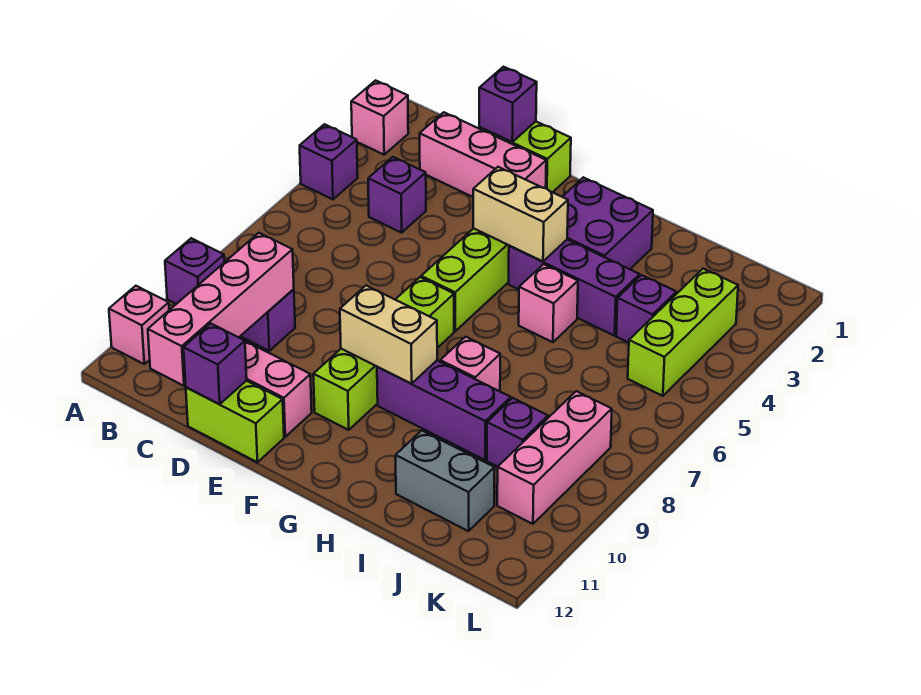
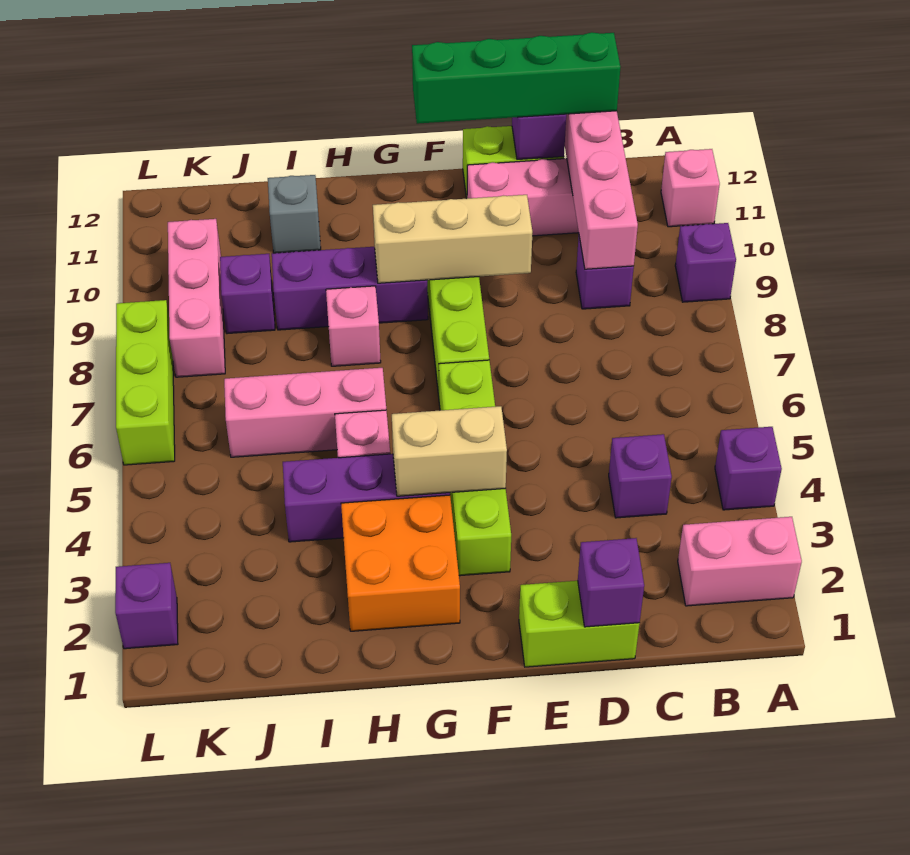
pink 1x1 brick [351,80,408,155] -> pink 1x2 brick [678,517,802,606]
pink 1x3 brick [420,112,546,197] -> pink 1x3 brick moved to [224,368,386,457]
none -> green 1x4 brick [412,32,620,124]
tan 1x2 brick [340,286,437,384] -> tan 1x3 brick [373,195,532,283]
purple 2x2 brick [562,177,653,269] -> orange 2x2 brick [341,495,460,631]
grey 1x2 brick [396,430,495,531] -> grey 1x1 brick [268,175,321,253]
purple 1x1 brick [616,275,676,343] -> purple 1x1 brick moved to [115,563,178,649]
lime 1x3 brick [628,269,738,396] -> lime 1x3 brick moved to [116,300,175,465]

